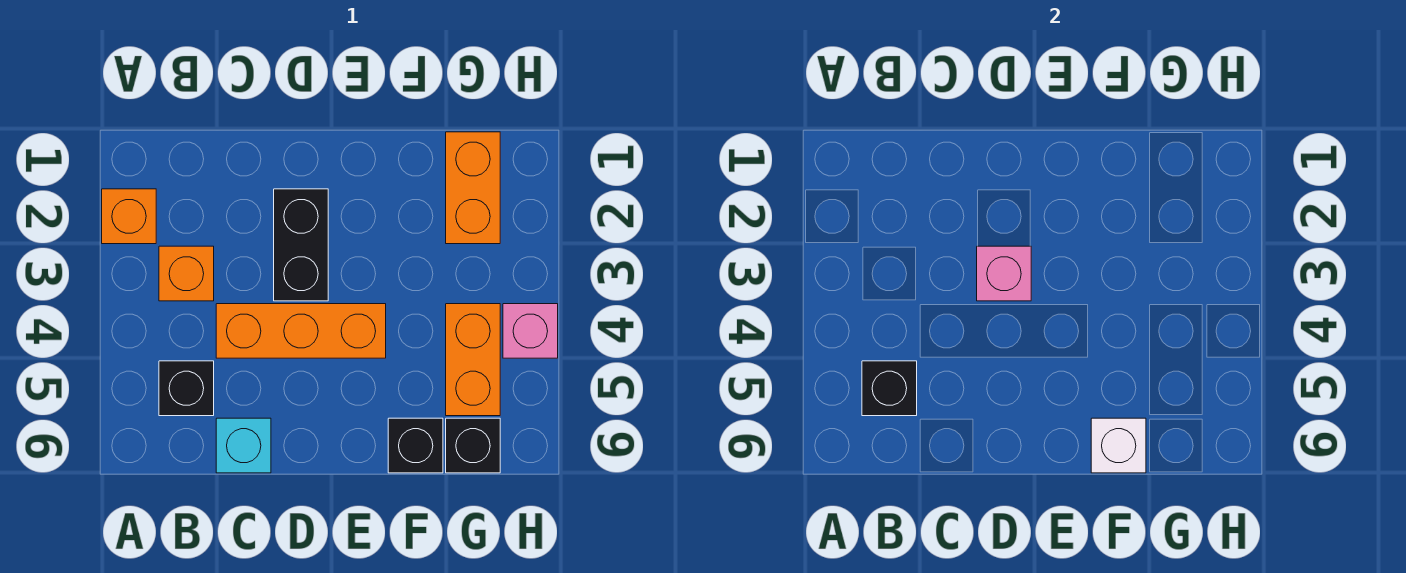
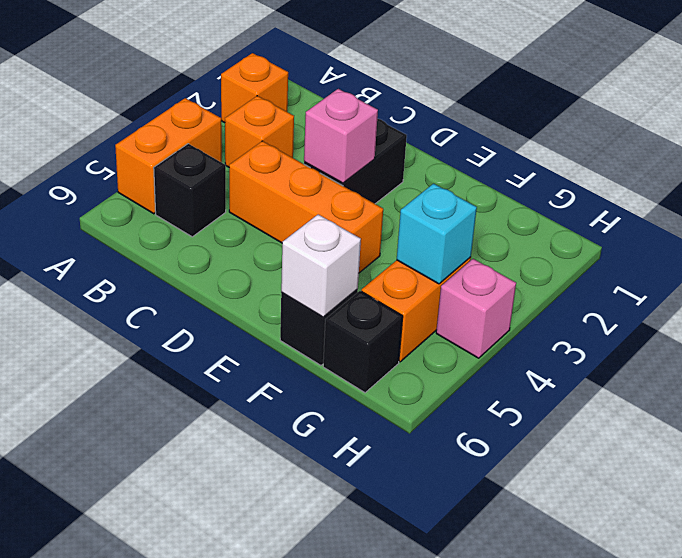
black 1x1 brick [862,361,917,416] -> none
cyan 1x1 brick [216,418,271,473] -> cyan 1x1 brick moved to [397,184,477,284]
orange 1x2 brick [446,132,500,244] -> orange 1x2 brick moved to [115,98,222,214]

